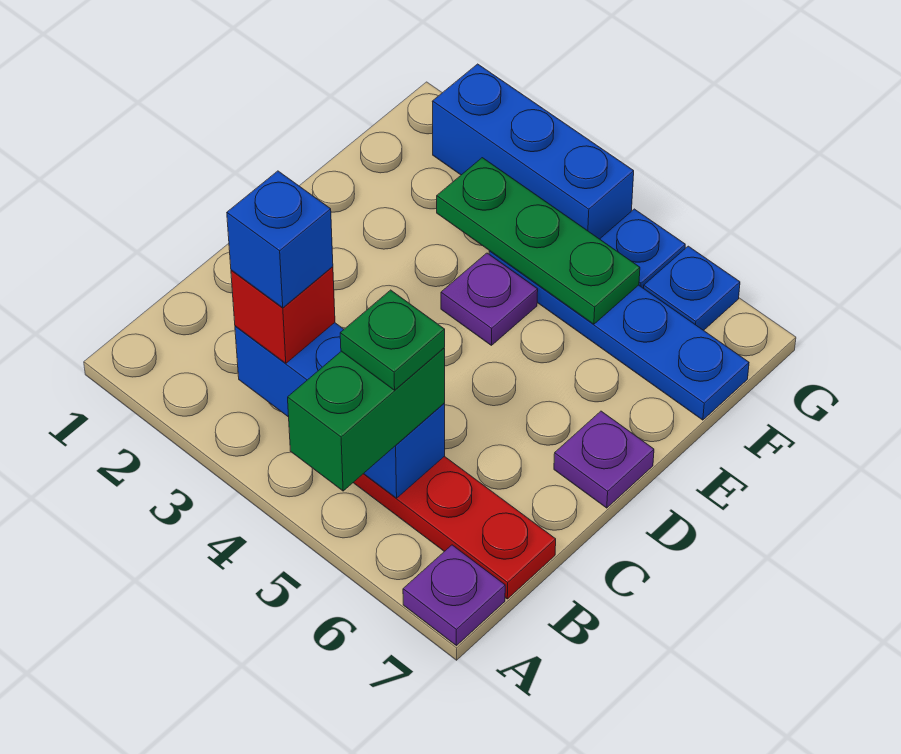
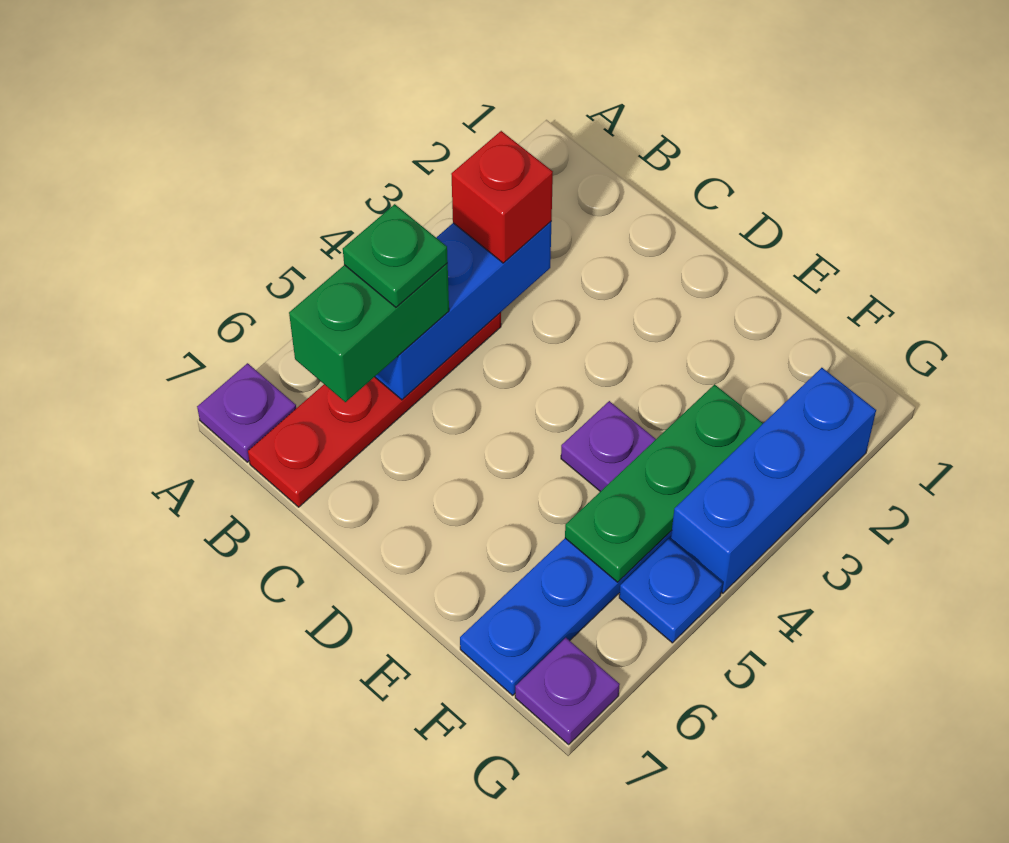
green 1x2 brick [288,348,445,491] -> green 1x2 brick turned to [289,264,449,402]
blue 1x1 brick [227,171,333,308] -> none
purple 1x1 plate [554,411,654,508] -> purple 1x1 plate moved to [515,638,620,745]
blue 1x1 plate [644,246,740,330] -> none

